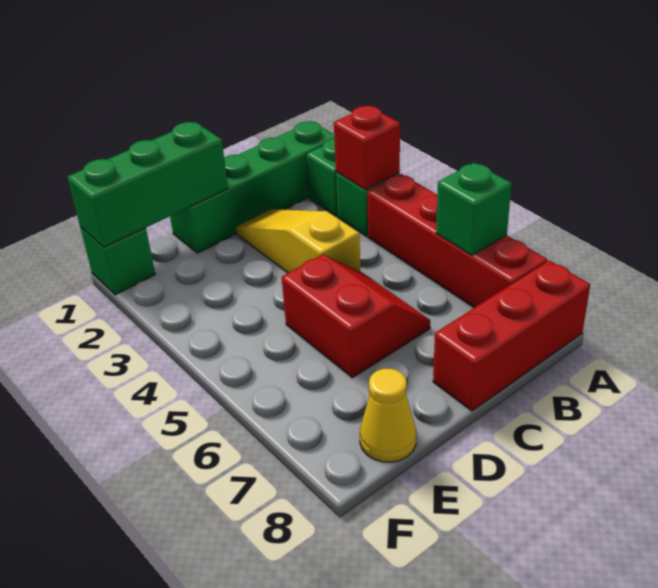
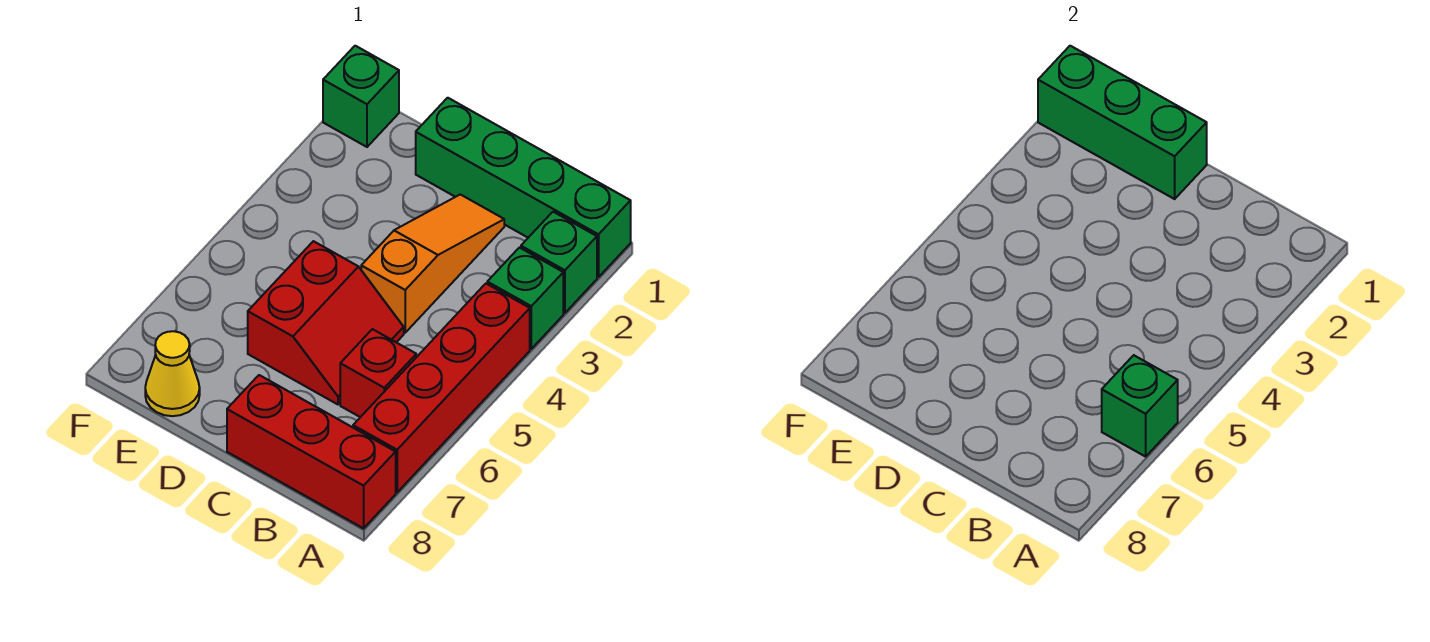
red 1x1 brick [334,106,400,190] -> red 1x1 brick moved to [340,329,416,417]
yellow 1x3 slope [236,209,360,273] -> orange 1x3 slope [361,194,504,333]

